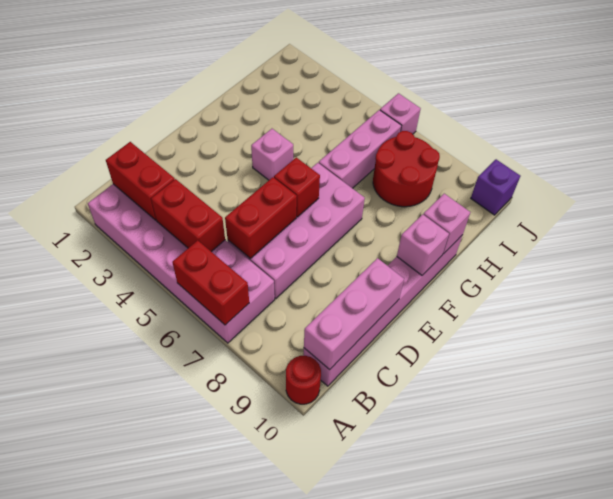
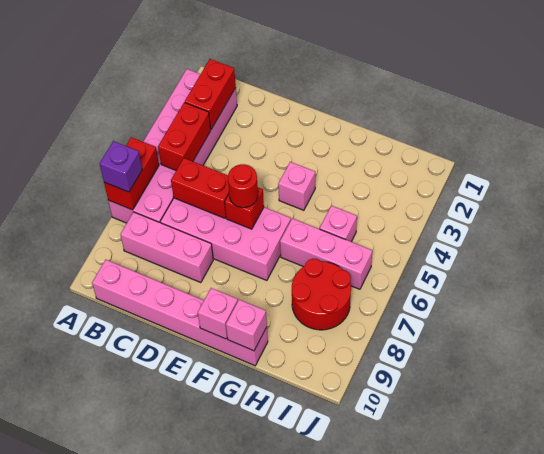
red 1x1 round brick [286,356,321,404] -> red 1x1 round brick moved to [228,164,258,208]
pink 1x3 brick [304,258,404,370] -> pink 1x3 brick moved to [120,212,213,283]
pink 1x1 brick [380,93,421,134] -> pink 1x1 brick moved to [320,206,357,242]
purple 1x1 brick [471,159,520,215] -> purple 1x1 brick moved to [100,141,142,192]

